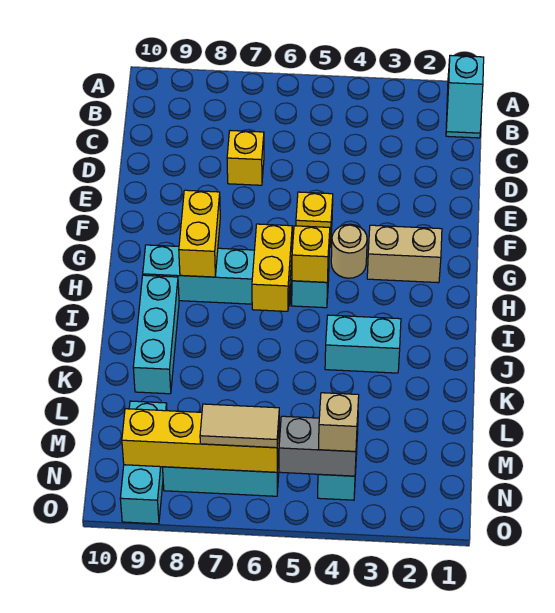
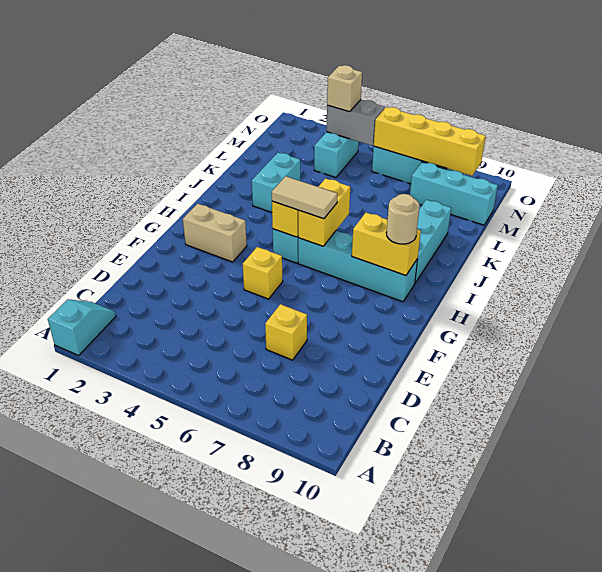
tan 1x1 round brick [331,224,367,278] -> tan 1x1 round brick moved to [386,194,419,244]
yellow 1x2 brick [179,190,220,277] -> yellow 1x2 brick turned to [352,213,421,275]
cyan 1x2 brick [325,315,401,373] -> cyan 1x2 brick turned to [252,153,300,212]
cyan 1x3 brick [120,401,167,524] -> cyan 1x3 brick turned to [410,162,498,225]
tan 1x2 tile [200,404,279,448] -> tan 1x2 tile moved to [272,176,337,219]

